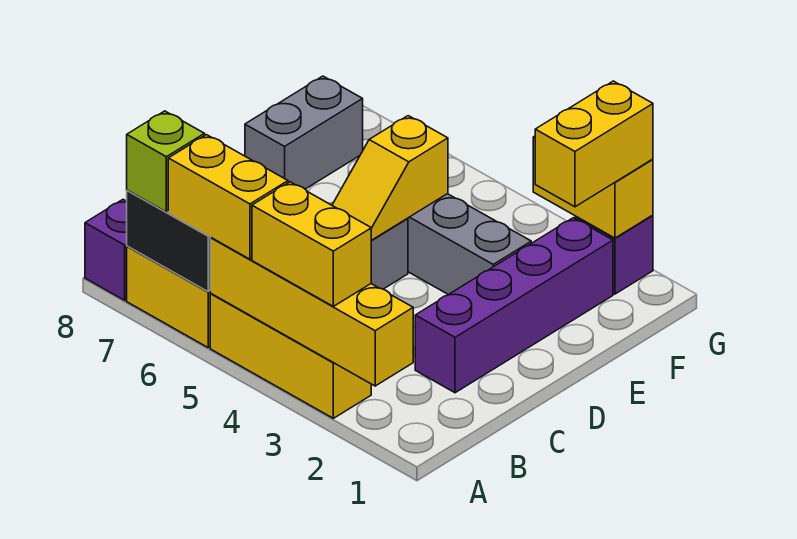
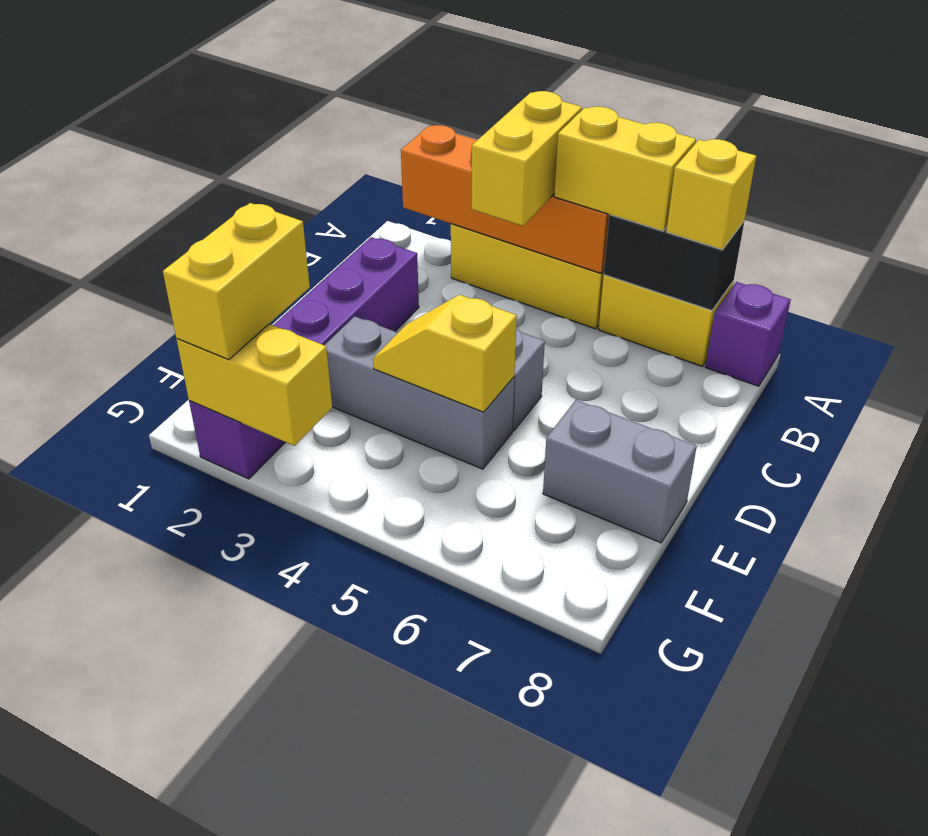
yellow 1x4 brick [210,238,413,386] -> orange 1x4 brick [401,125,609,273]
yellow 1x2 brick [252,182,371,306] -> yellow 1x2 brick turned to [472,91,582,226]
lime 1x1 brick [127,111,205,212] -> yellow 1x1 brick [666,139,756,250]
yellow 1x2 slope [332,116,448,240] -> yellow 1x2 slope turned to [373,295,517,412]
grey 1x2 brick [245,76,363,189] -> grey 1x2 brick turned to [543,400,697,543]

